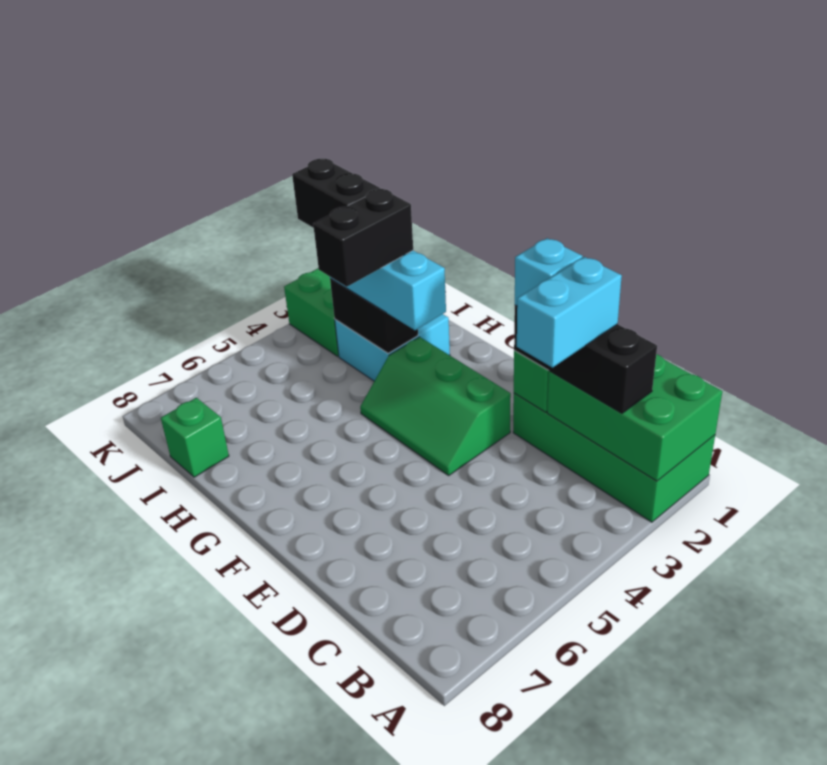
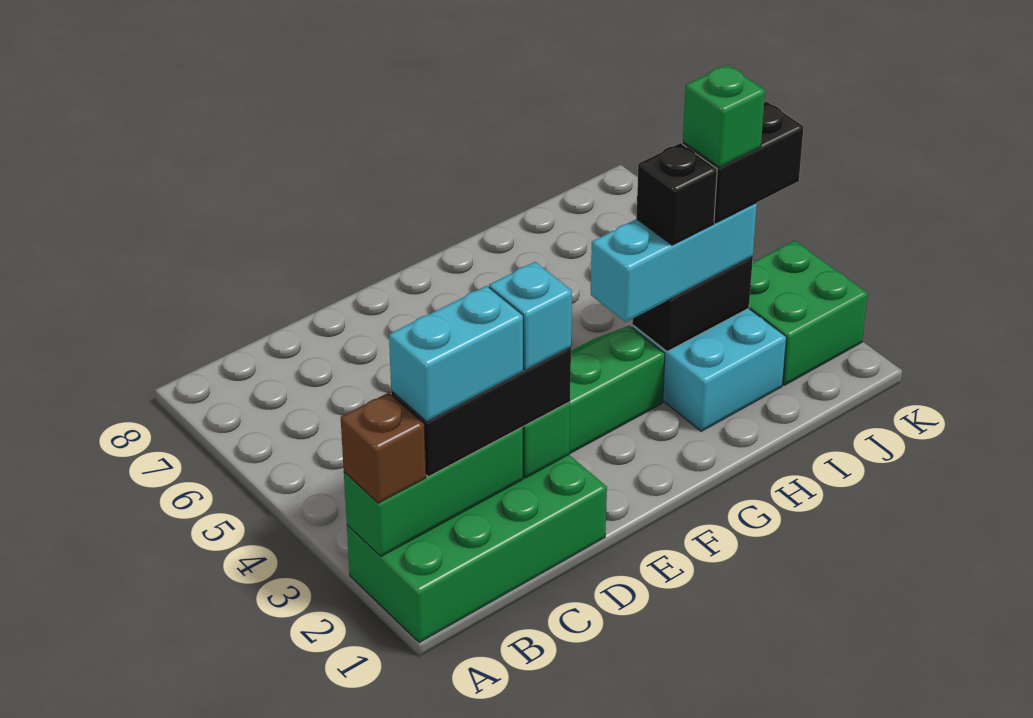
green 2x3 brick [547,354,722,481] -> green 1x3 brick [344,427,523,556]
none -> brown 1x1 brick [341,393,426,503]
cyan 1x2 brick [517,257,622,368] -> cyan 1x2 brick turned to [389,286,523,422]
black 1x2 brick [313,189,413,287] -> black 1x1 brick [636,143,717,245]
green 1x1 brick [161,398,229,477] -> green 1x1 brick moved to [683,65,765,167]

